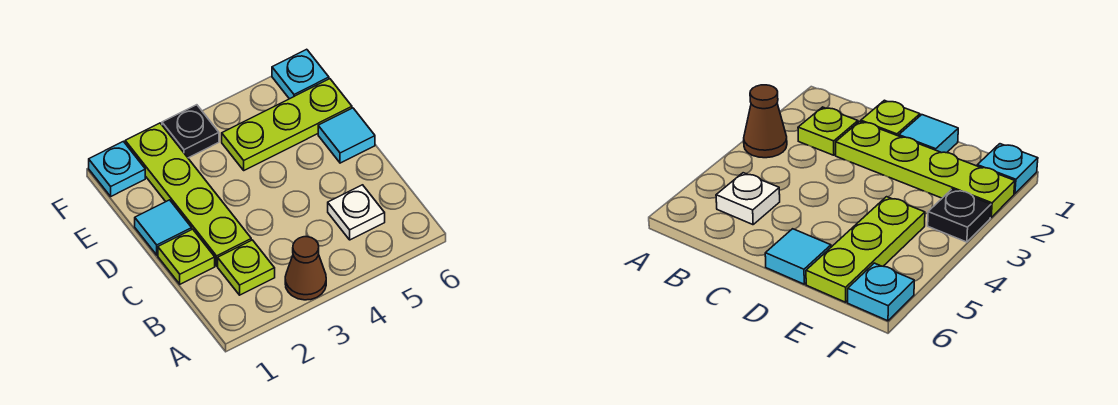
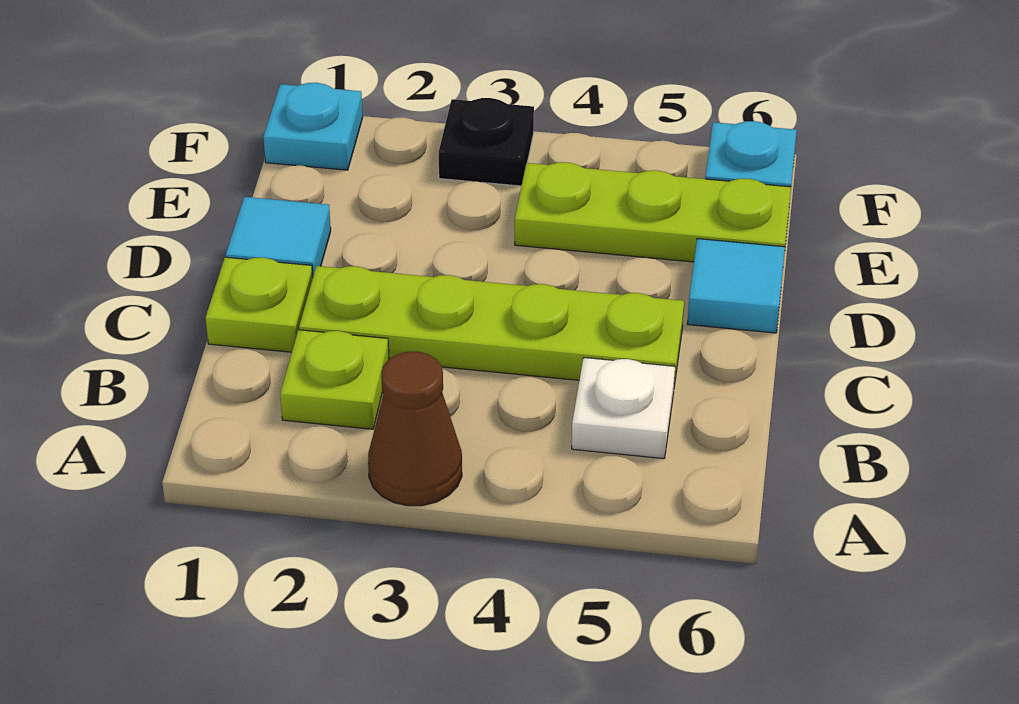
lime 1x4 plate [125,123,251,266] -> lime 1x4 plate turned to [299,266,684,386]

